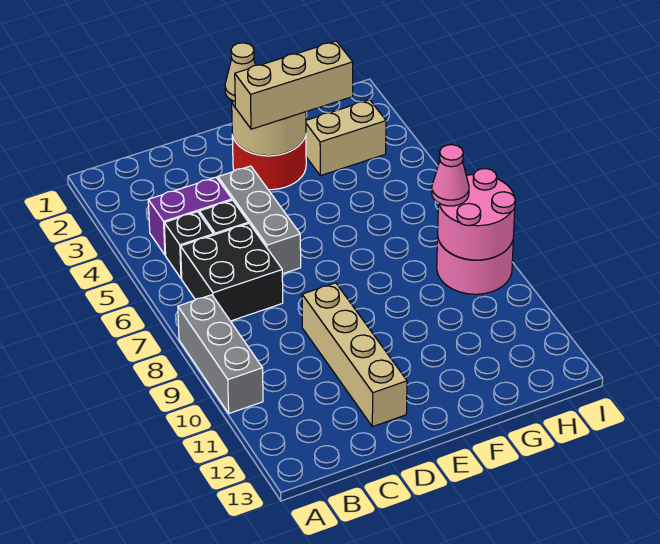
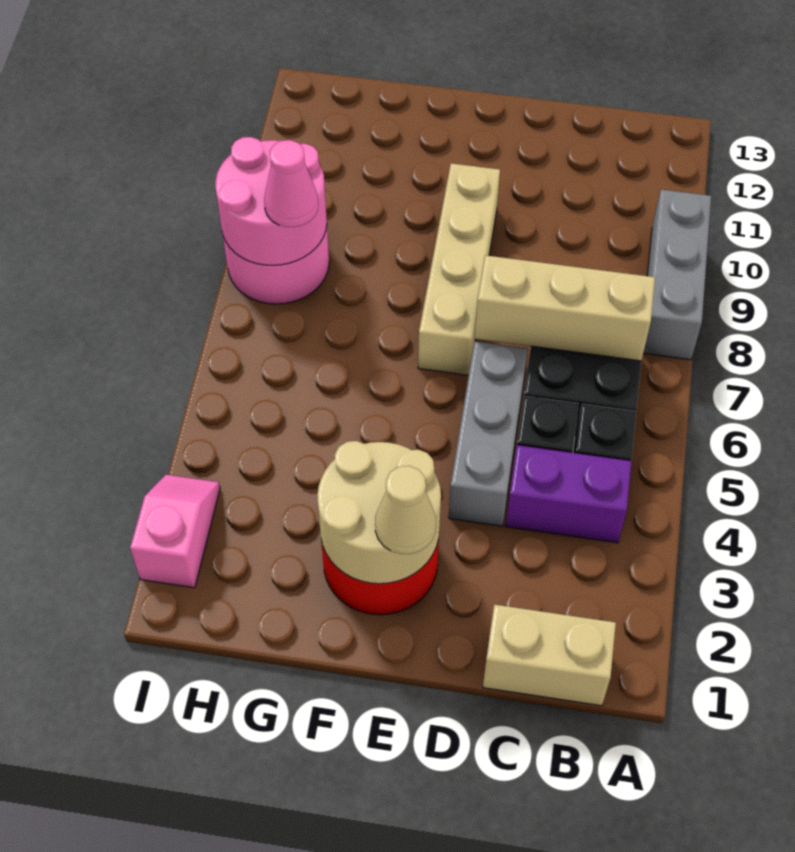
tan 1x4 brick [302,283,407,427] -> tan 1x4 brick moved to [418,163,500,375]
tan 1x3 brick [235,41,353,129] -> tan 1x3 brick moved to [475,255,655,361]
tan 1x2 brick [306,100,386,176] -> tan 1x2 brick moved to [483,604,616,706]
none -> pink 1x2 slope [130,475,220,588]

